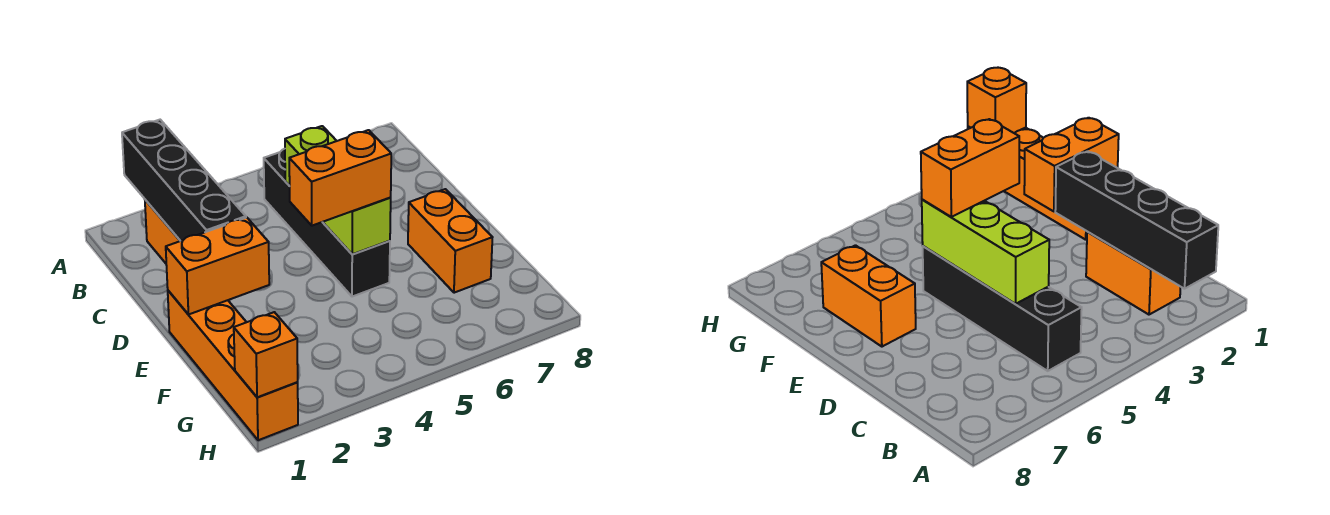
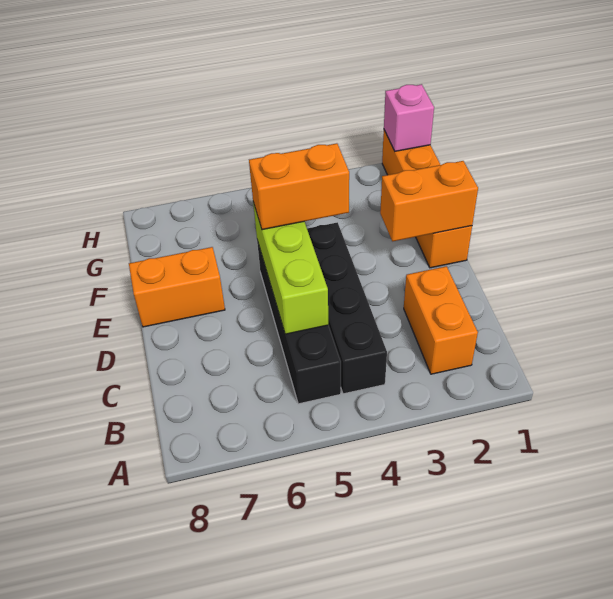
black 1x4 brick [122,120,246,241] -> black 1x4 brick moved to [307,222,387,394]
orange 1x2 brick [408,189,493,293] -> orange 1x2 brick turned to [129,247,225,327]
orange 1x1 brick [234,312,298,397] -> pink 1x1 brick [384,84,434,151]

